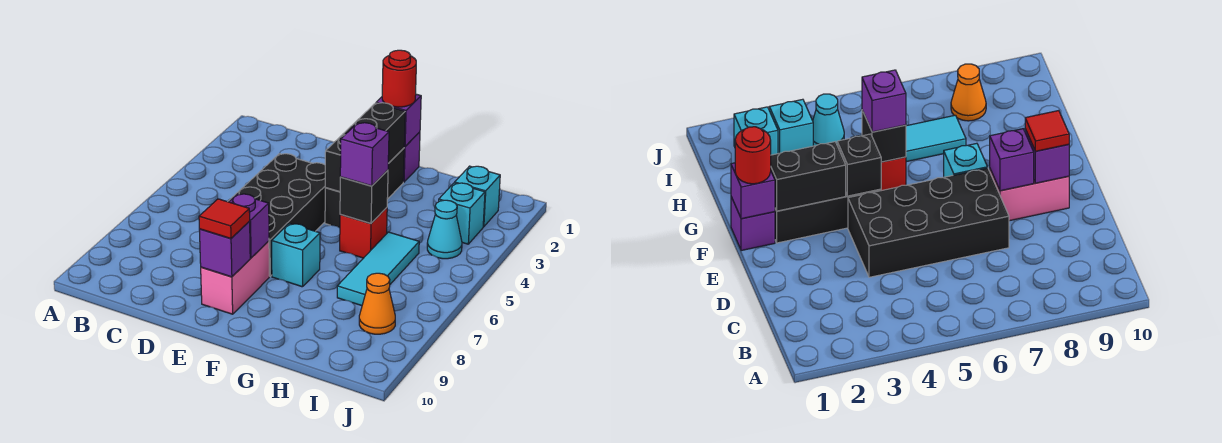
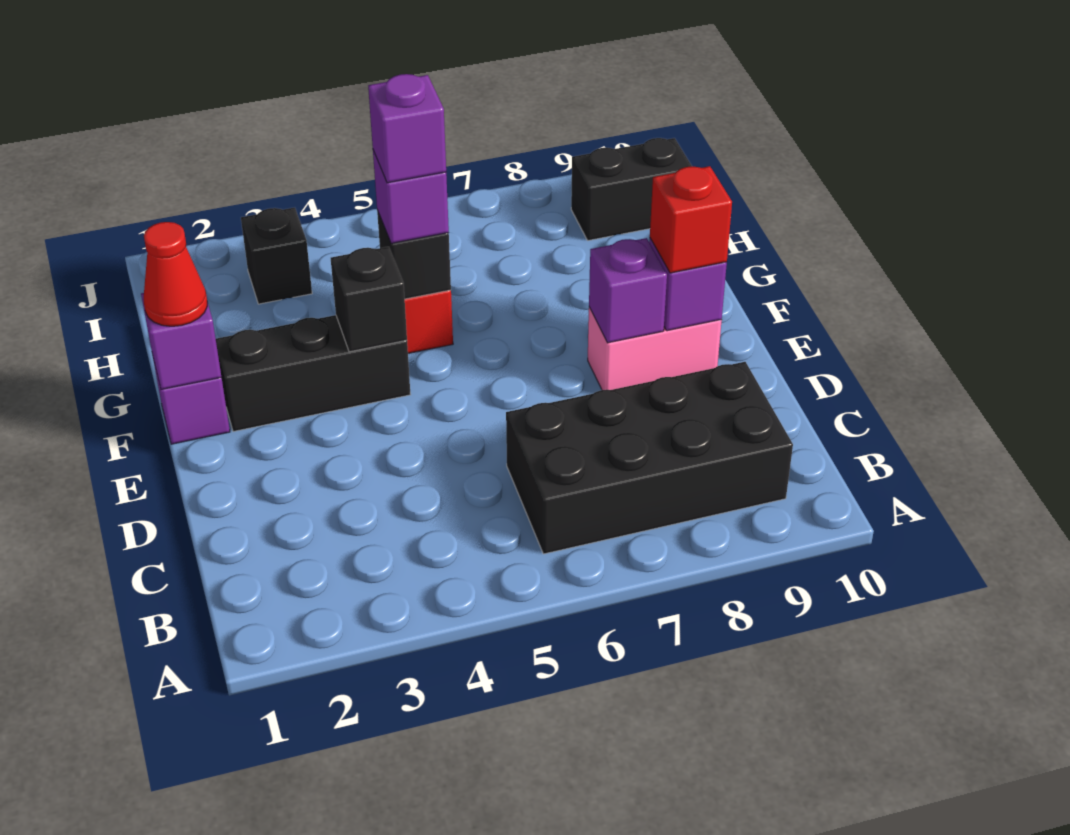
black 2x4 brick [228,154,326,276] -> black 2x4 brick moved to [506,362,793,554]
red 1x1 tile [199,199,250,238] -> red 1x1 brick [650,166,732,273]
red 1x1 round brick [382,50,416,107] -> red 1x1 cone [144,222,207,326]
black 1x2 brick [343,103,405,163] -> black 1x2 brick moved to [571,138,692,241]
cyan 1x1 brick [272,223,320,287] -> none
none -> purple 1x1 brick [368,74,446,183]
cyan 1x3 tile [337,232,419,306] -> none
cyan 1x1 brick [455,166,500,227] -> none
cyan 1x1 brick [439,183,485,244] -> black 1x1 brick [241,208,312,304]
cyan 1x1 cone [427,200,462,259] -> none
orange 1x1 cone [359,273,395,334] -> none

